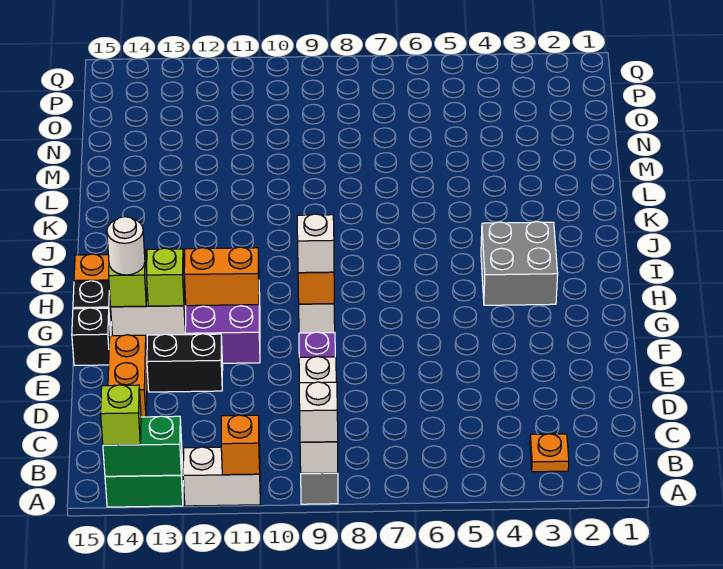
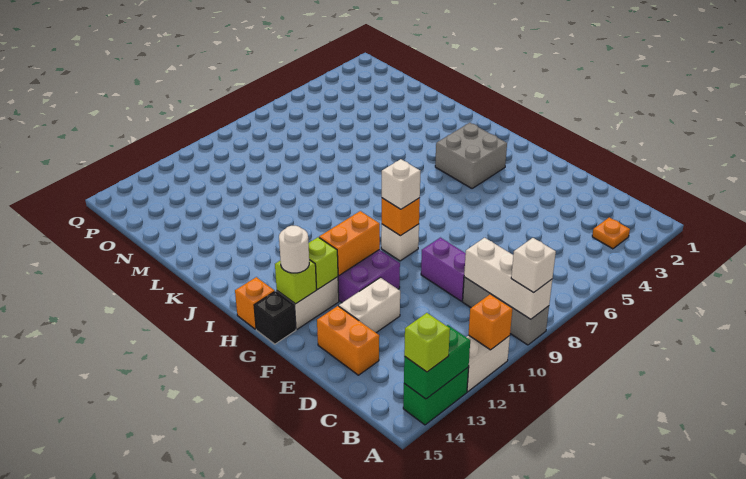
black 1x2 brick [147,334,223,392] -> white 1x2 brick [339,278,400,333]
black 1x1 brick [72,308,110,365] -> none

